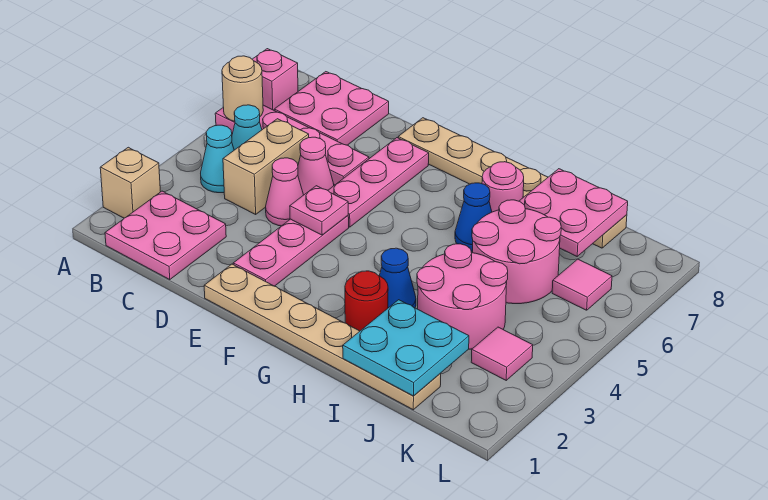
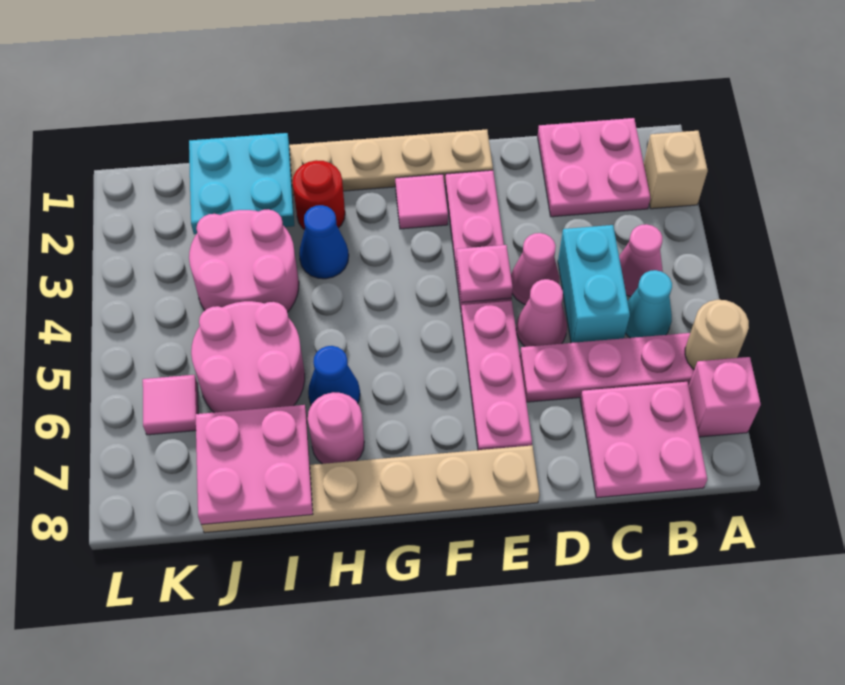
cyan 1x1 cone [201,125,234,193] -> pink 1x1 cone [619,224,663,297]
tan 1x2 brick [223,119,309,214] -> cyan 1x2 brick [558,225,630,343]
pink 1x1 tile [471,327,533,380] -> pink 1x1 tile moved to [395,174,448,229]

